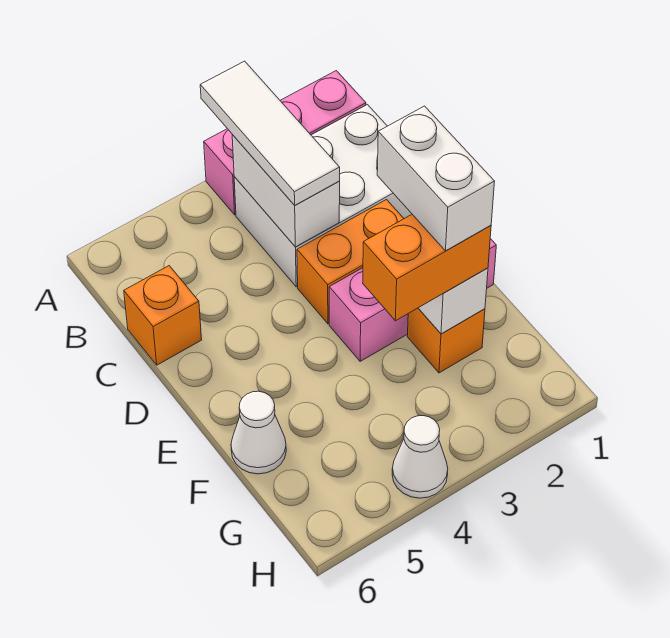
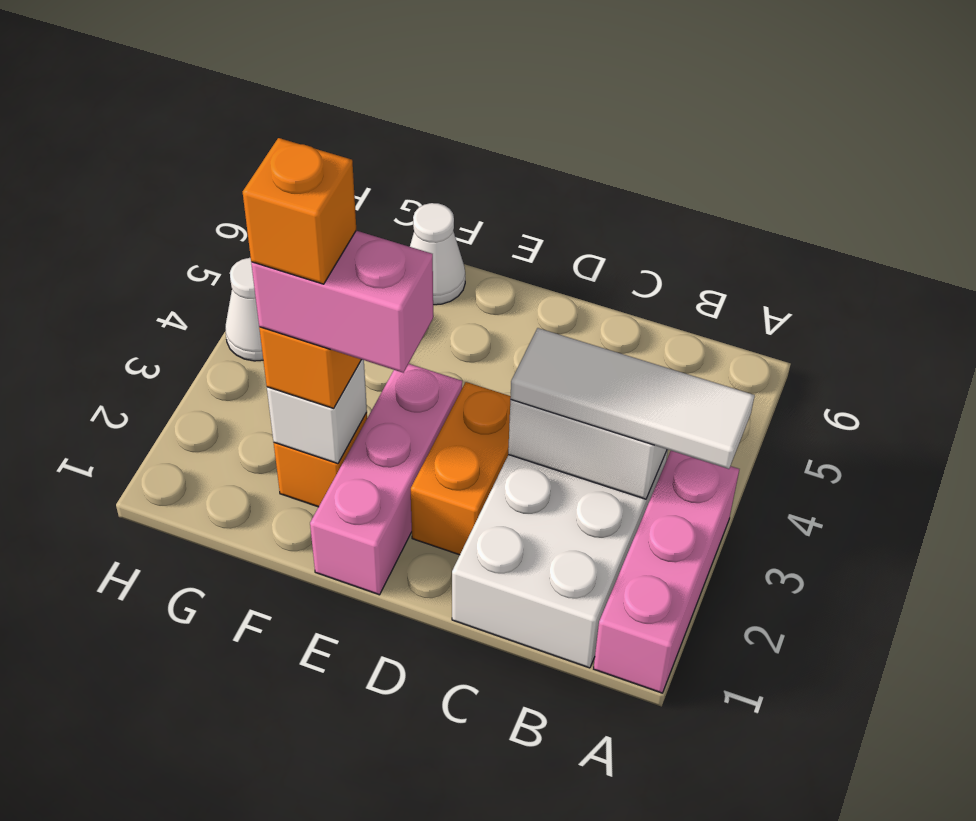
orange 1x1 brick [124,266,202,365] -> orange 1x1 brick moved to [243,138,356,284]
white 1x2 brick [377,106,495,251] -> pink 1x2 brick [251,231,433,373]

